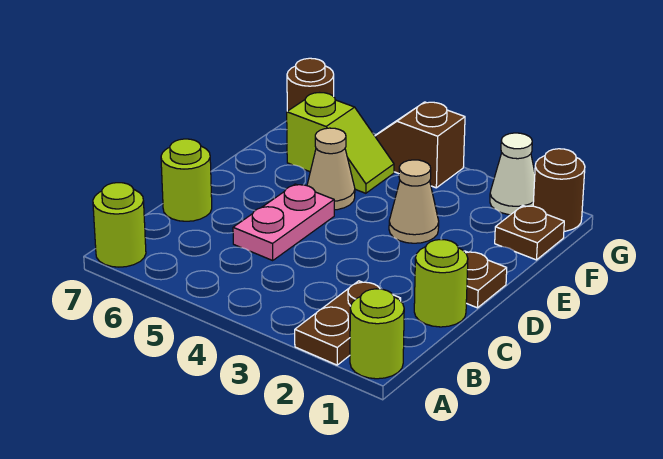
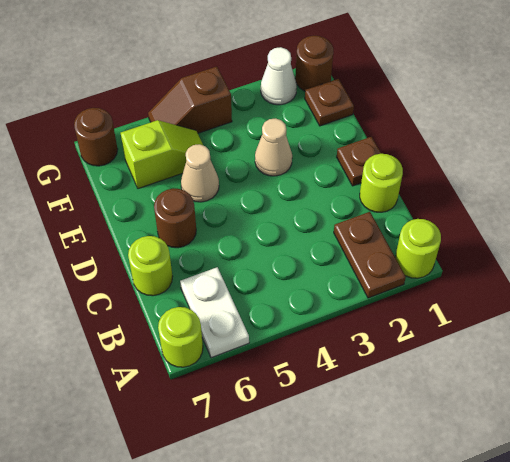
none -> white 1x2 plate [180,267,249,358]
pink 1x2 plate [233,184,334,260] -> none
none -> brown 1x1 round brick [154,189,196,248]

